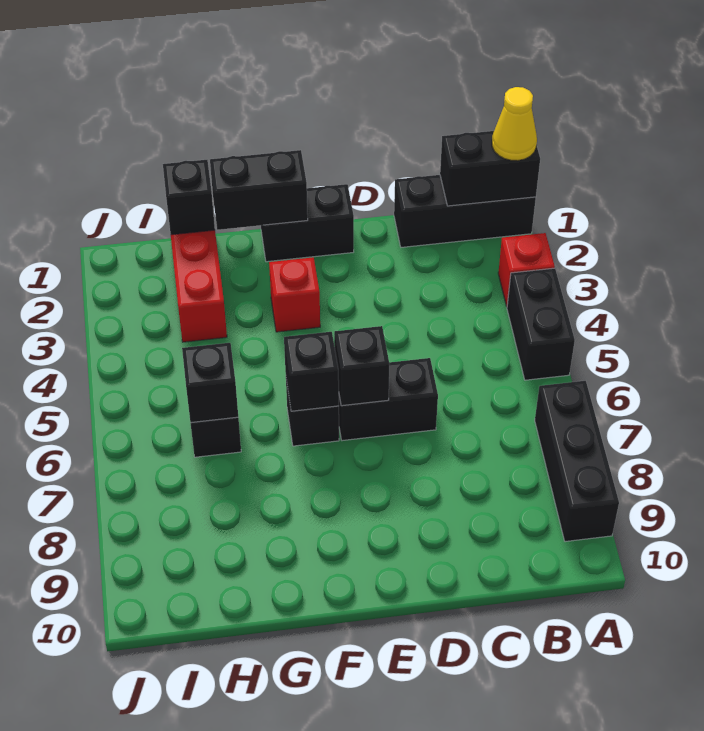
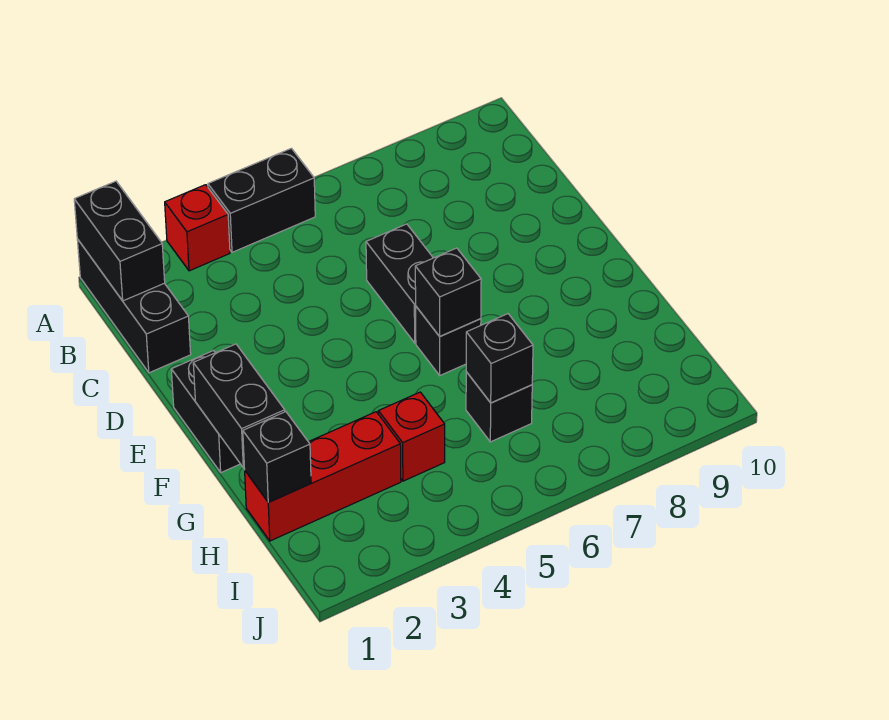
yellow 1x1 cone [492,87,537,161] -> none
black 1x3 brick [535,381,619,542] -> none
black 1x1 brick [334,326,389,406] -> none
red 1x1 brick [269,257,320,332] -> red 1x1 brick moved to [378,392,445,481]

